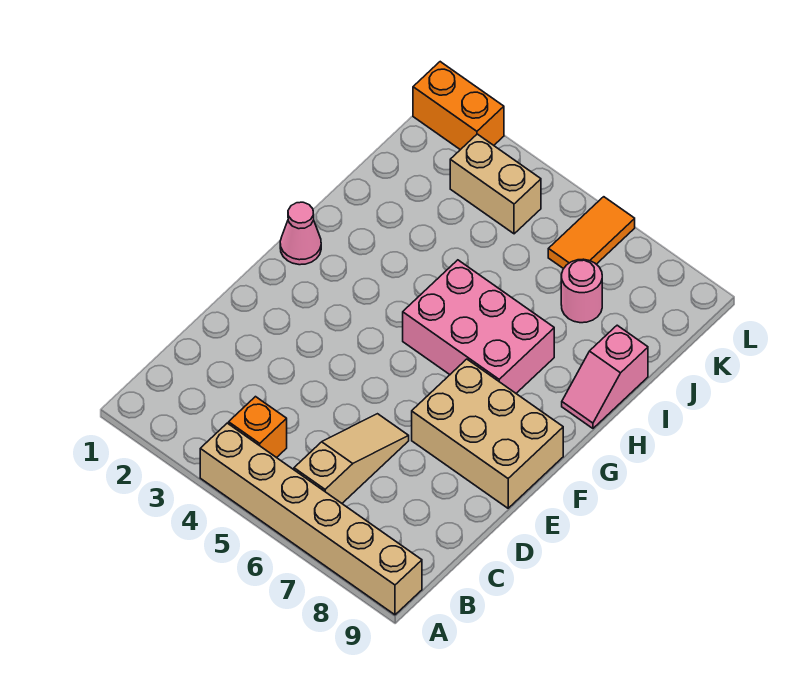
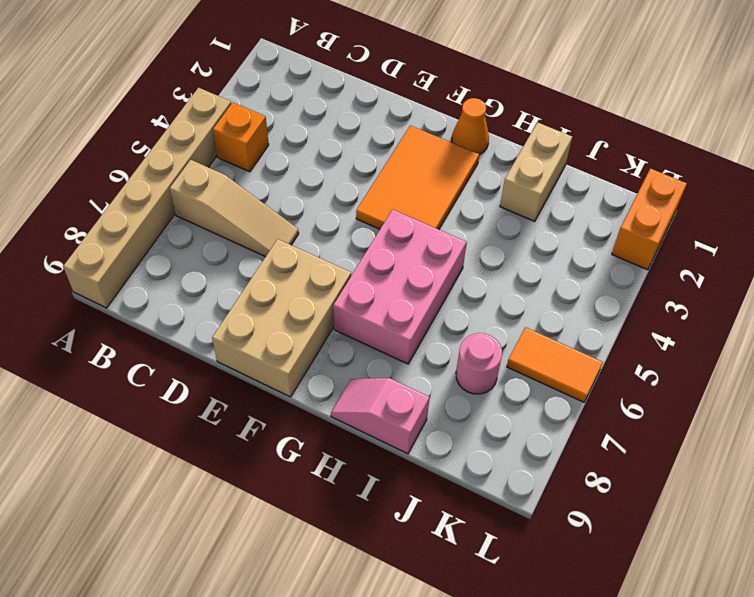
none -> orange 2x3 tile [356,125,479,229]
pink 1x1 cone [280,202,321,265] -> orange 1x1 cone [452,98,489,155]
tan 1x2 brick [450,134,541,234] -> tan 1x2 brick moved to [500,122,572,222]

